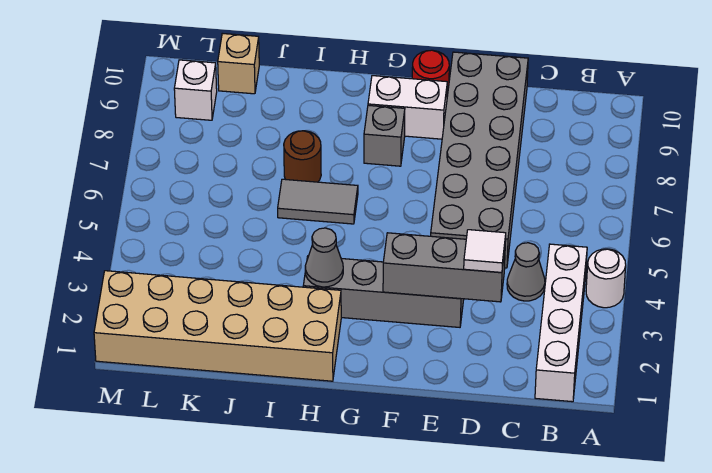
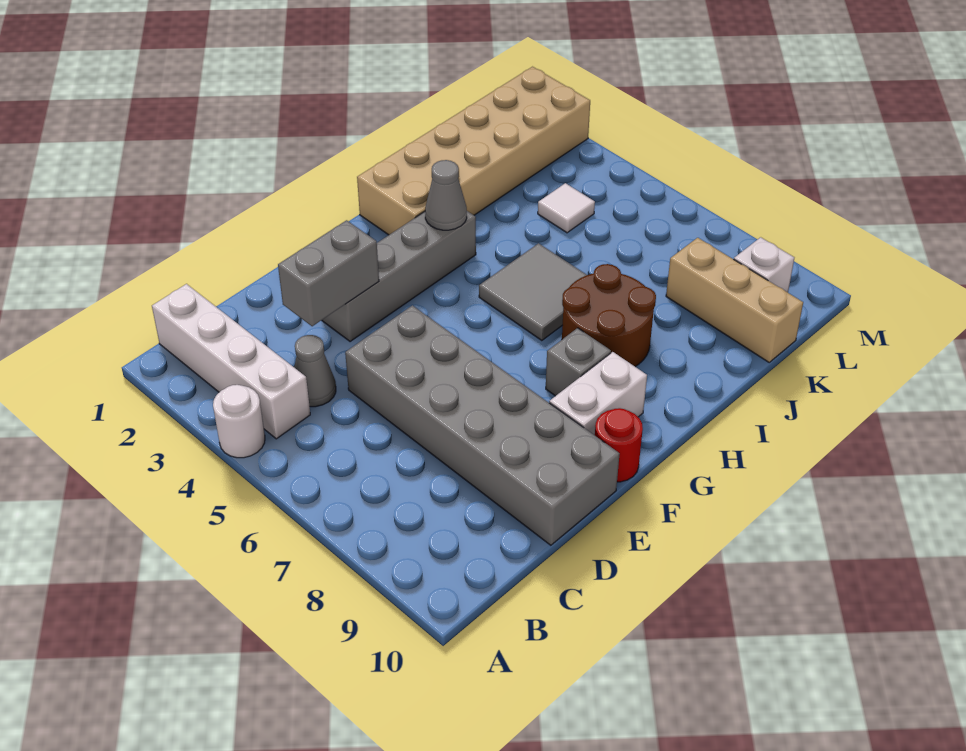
grey 1x3 brick [383,233,505,302] -> grey 1x2 brick [278,220,379,326]
white 1x1 tile [464,230,506,273] -> white 1x1 tile moved to [538,183,595,233]
grey 1x2 tile [278,179,358,224] -> grey 2x2 tile [479,243,586,341]
brown 1x1 round brick [284,131,321,182] -> brown 2x2 round brick [562,264,656,367]
tan 1x1 brick [218,33,259,94] -> tan 1x3 brick [666,238,803,362]

